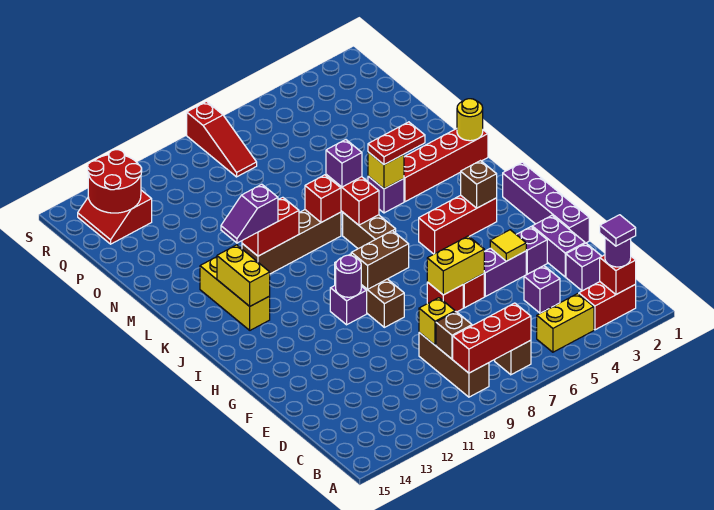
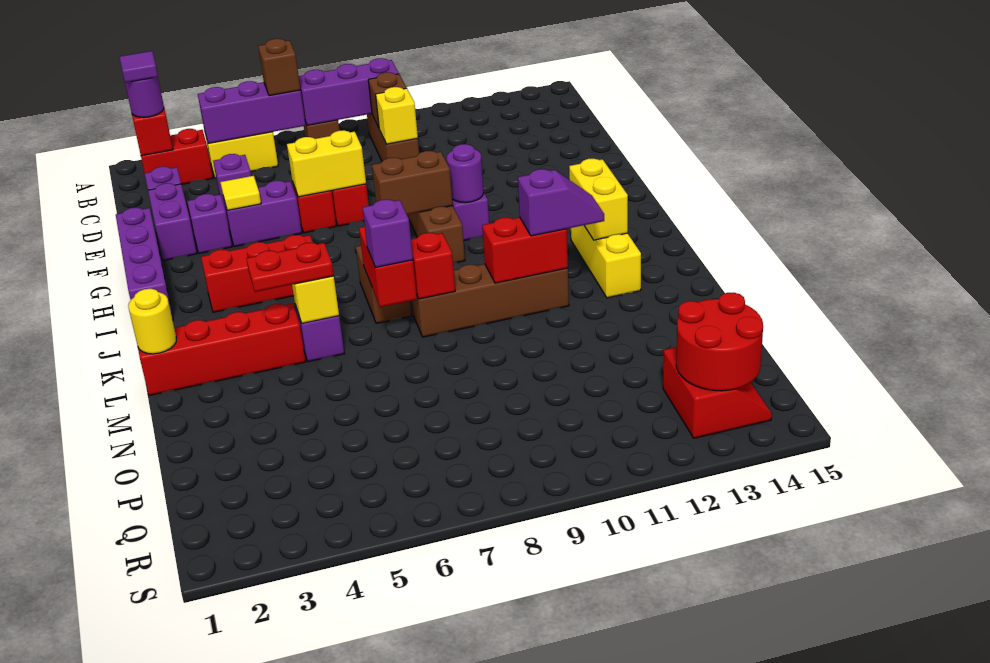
none -> purple 1x3 brick [198,81,306,144]
red 1x3 brick [453,303,531,373] -> purple 1x3 brick [299,58,399,125]
brown 1x1 brick [461,161,497,208] -> brown 1x1 brick moved to [258,39,301,96]
red 1x3 slope [187,101,257,177] -> none

